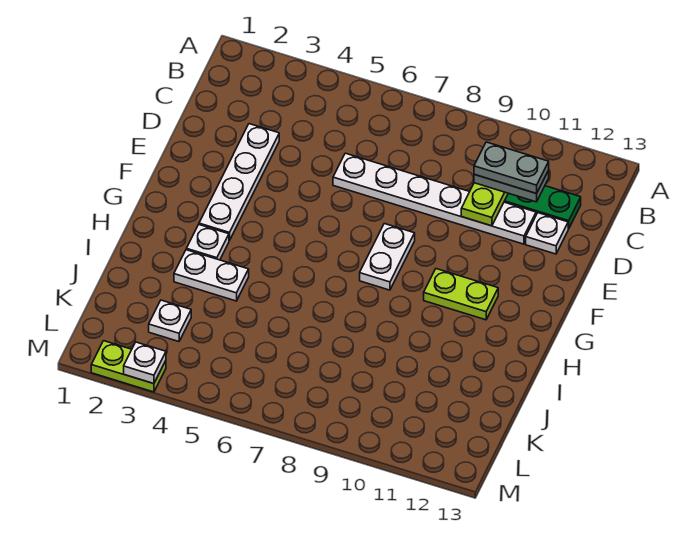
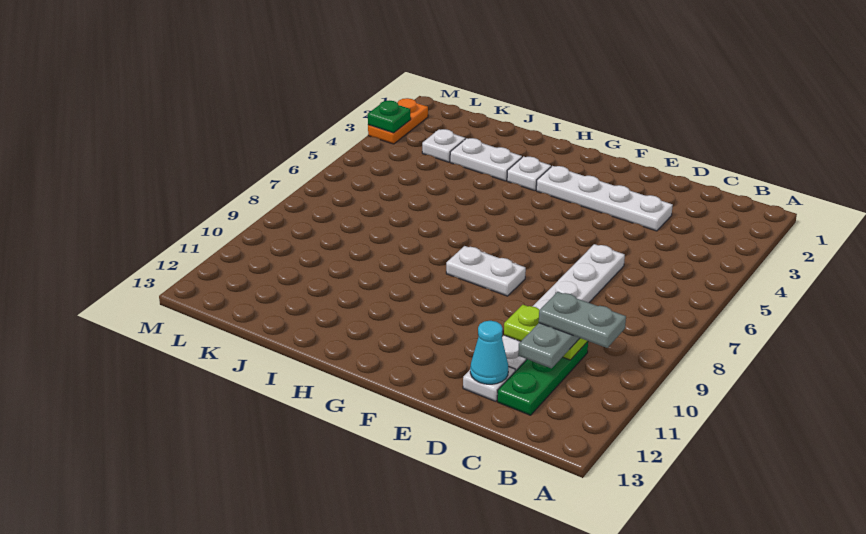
grey 1x2 plate [474,142,549,193] -> grey 1x2 plate turned to [539,292,626,348]
none -> cyan 1x1 cone [470,321,508,384]
lime 1x2 plate [424,269,498,320] -> none
white 1x2 plate [174,250,249,301] -> white 1x2 plate turned to [450,138,522,181]
lime 1x2 plate [91,341,166,392] -> orange 1x2 plate [368,98,428,144]
white 1x1 plate [124,342,166,384] -> green 1x1 plate [368,101,411,133]

